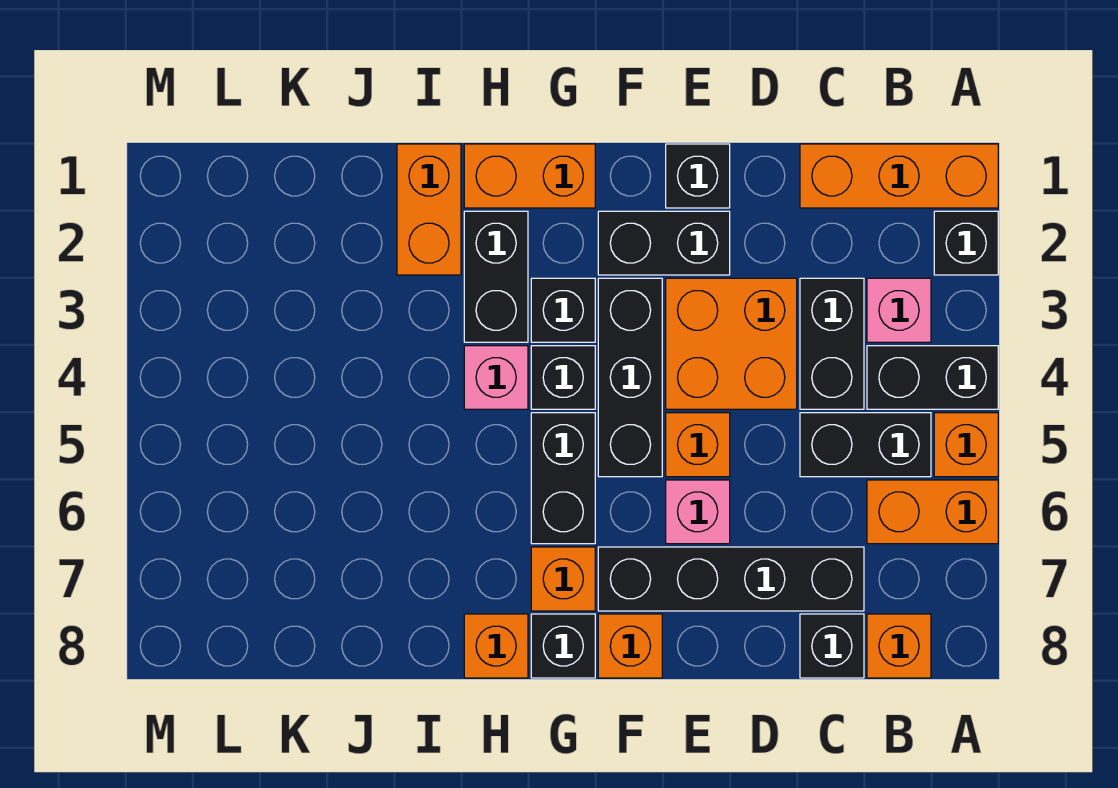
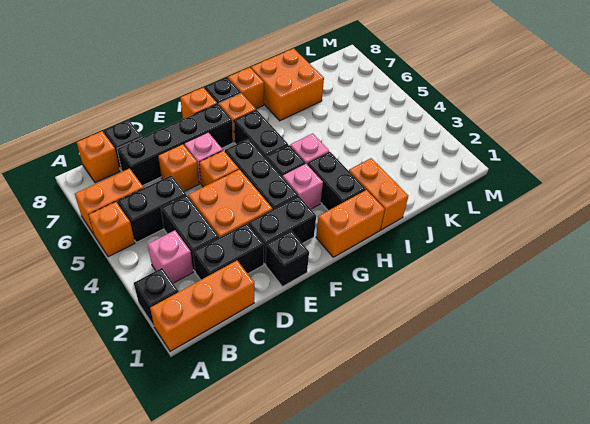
black 1x2 brick [867,346,998,409] -> black 1x2 brick moved to [193,223,264,280]
none -> orange 1x1 brick [158,144,199,192]
black 1x1 brick [531,278,595,342] -> pink 1x1 brick [283,164,323,209]
none -> orange 2x2 brick [251,48,324,121]

